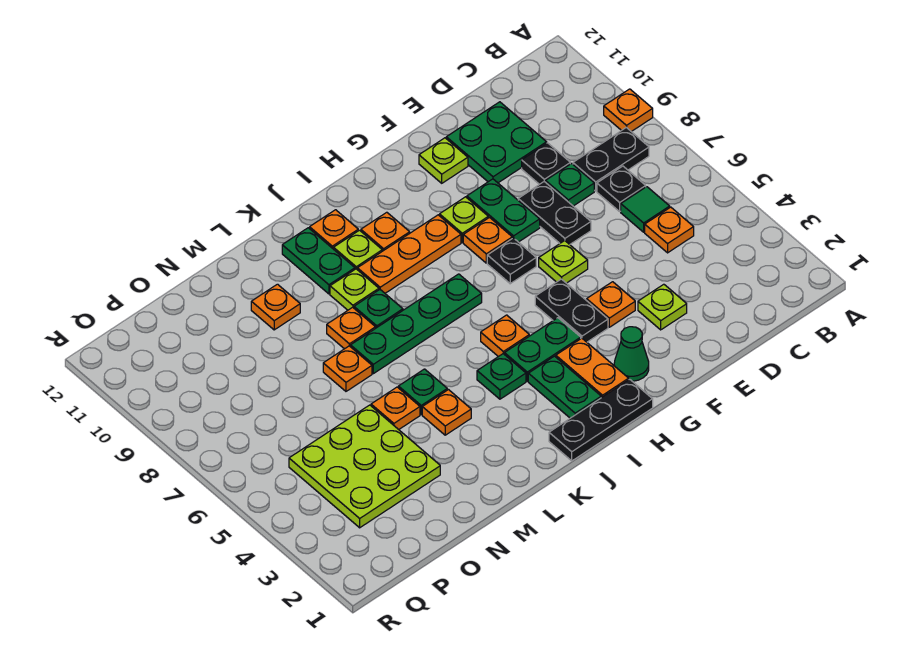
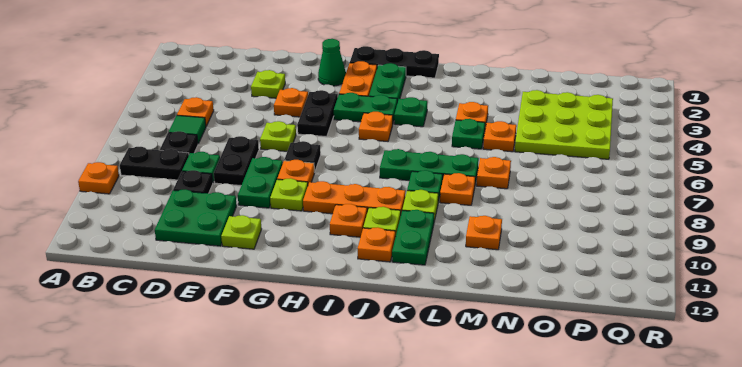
green 1x4 plate [351,274,482,374] -> green 1x3 plate [380,149,479,183]

